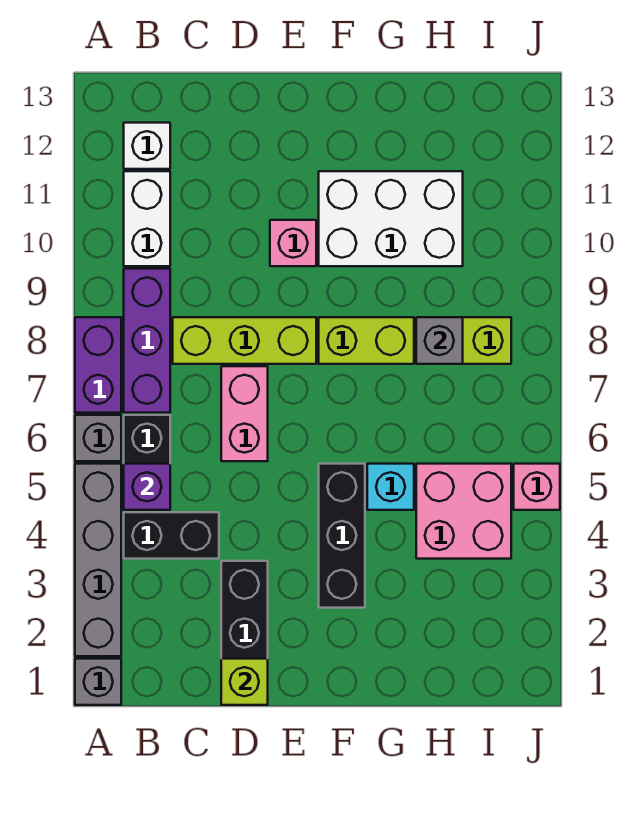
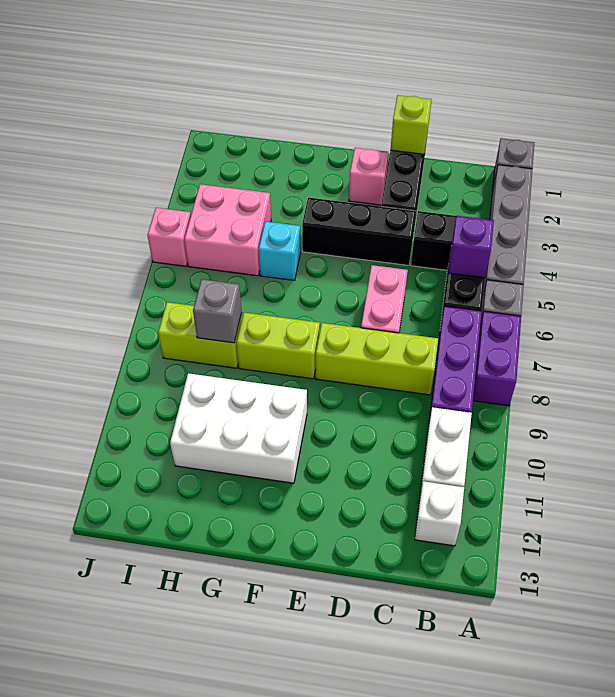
pink 1x1 brick [270,220,316,266] -> pink 1x1 brick moved to [349,148,388,205]
black 1x3 brick [319,464,365,608] -> black 1x3 brick turned to [302,198,416,265]

